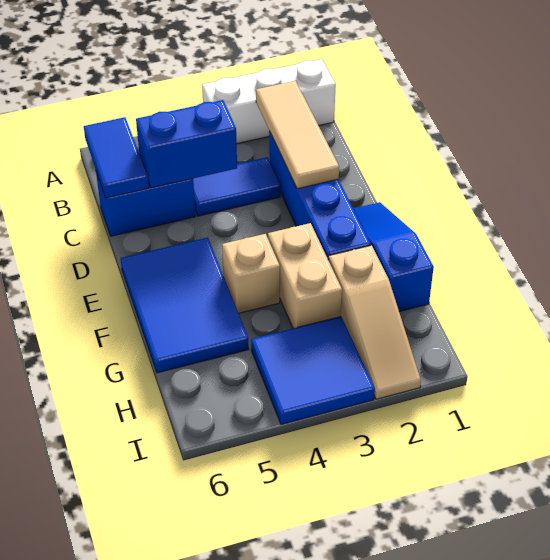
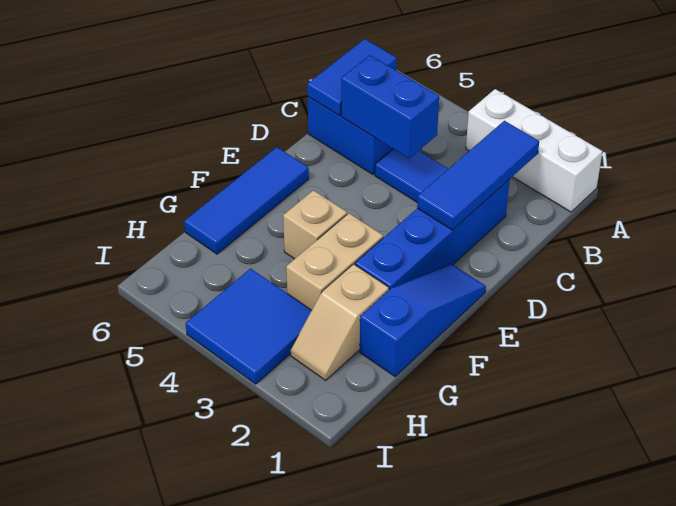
tan 1x3 tile [256,81,339,189] -> blue 1x3 tile [417,121,539,230]
blue 2x3 tile [121,238,249,373] -> blue 1x3 tile [184,147,309,254]
tan 1x3 slope [328,245,421,399] -> tan 1x2 slope [291,264,389,380]

